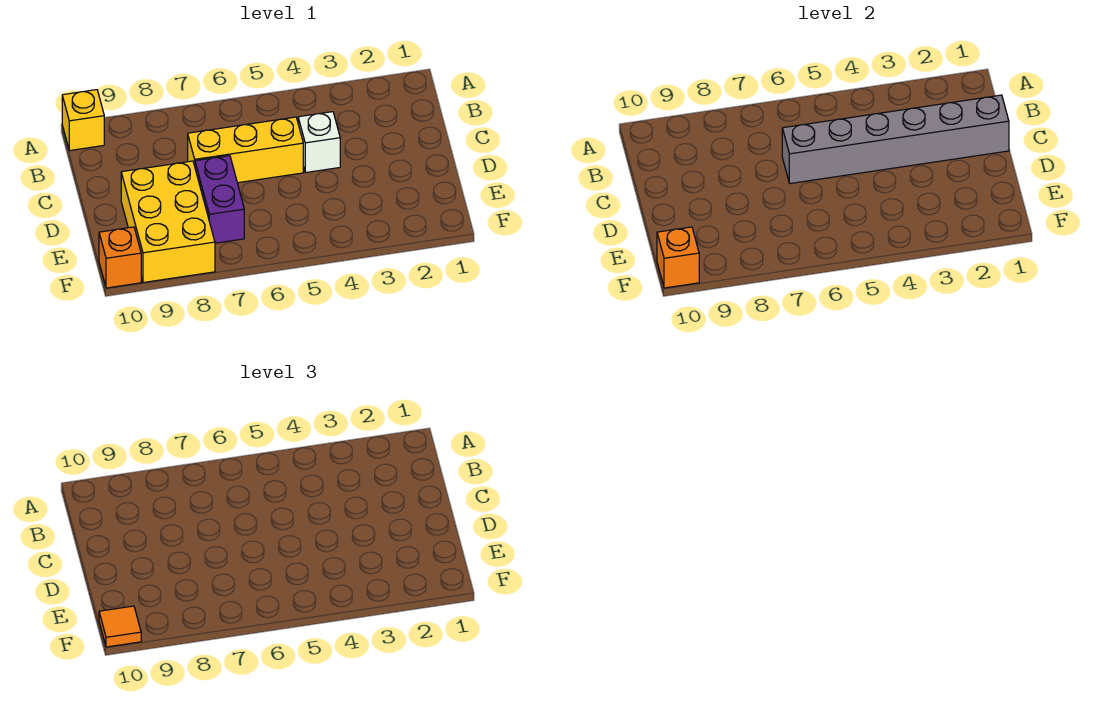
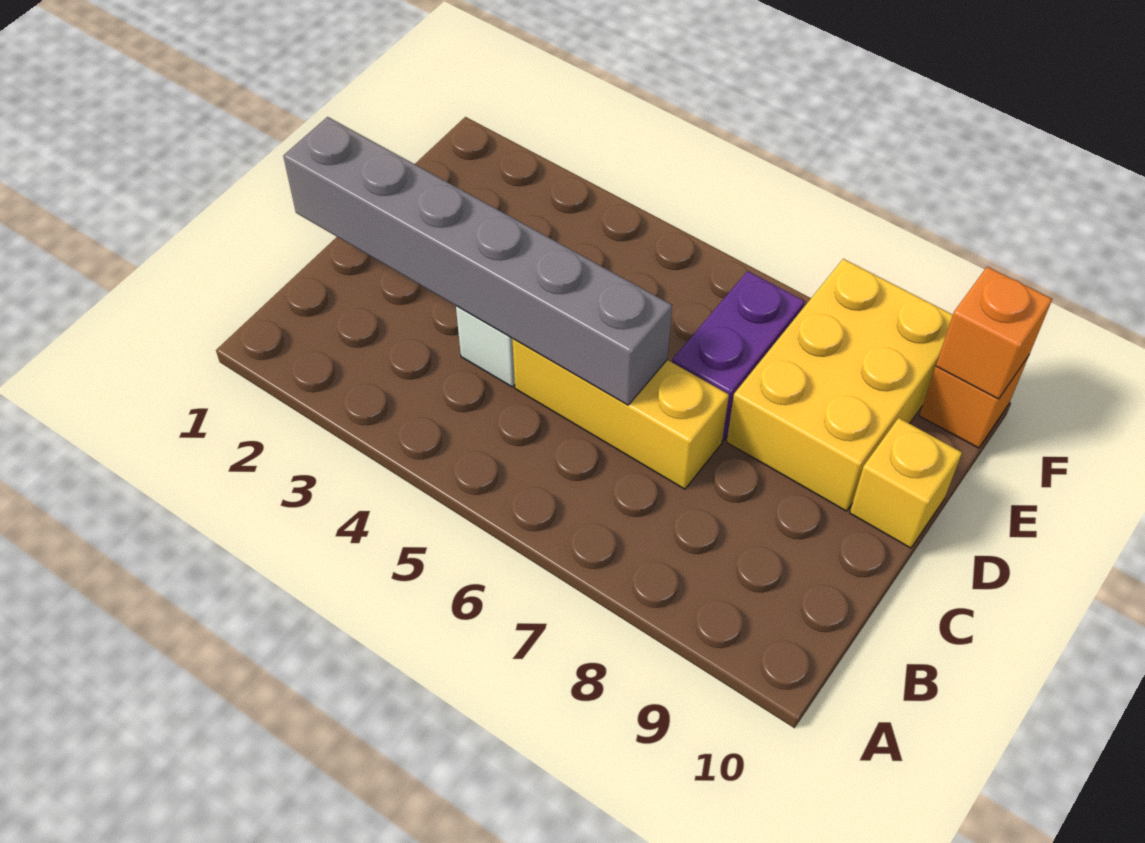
yellow 1x1 brick [62,90,104,151] -> yellow 1x1 brick moved to [850,418,962,548]
orange 1x1 tile [99,606,141,647] -> none

